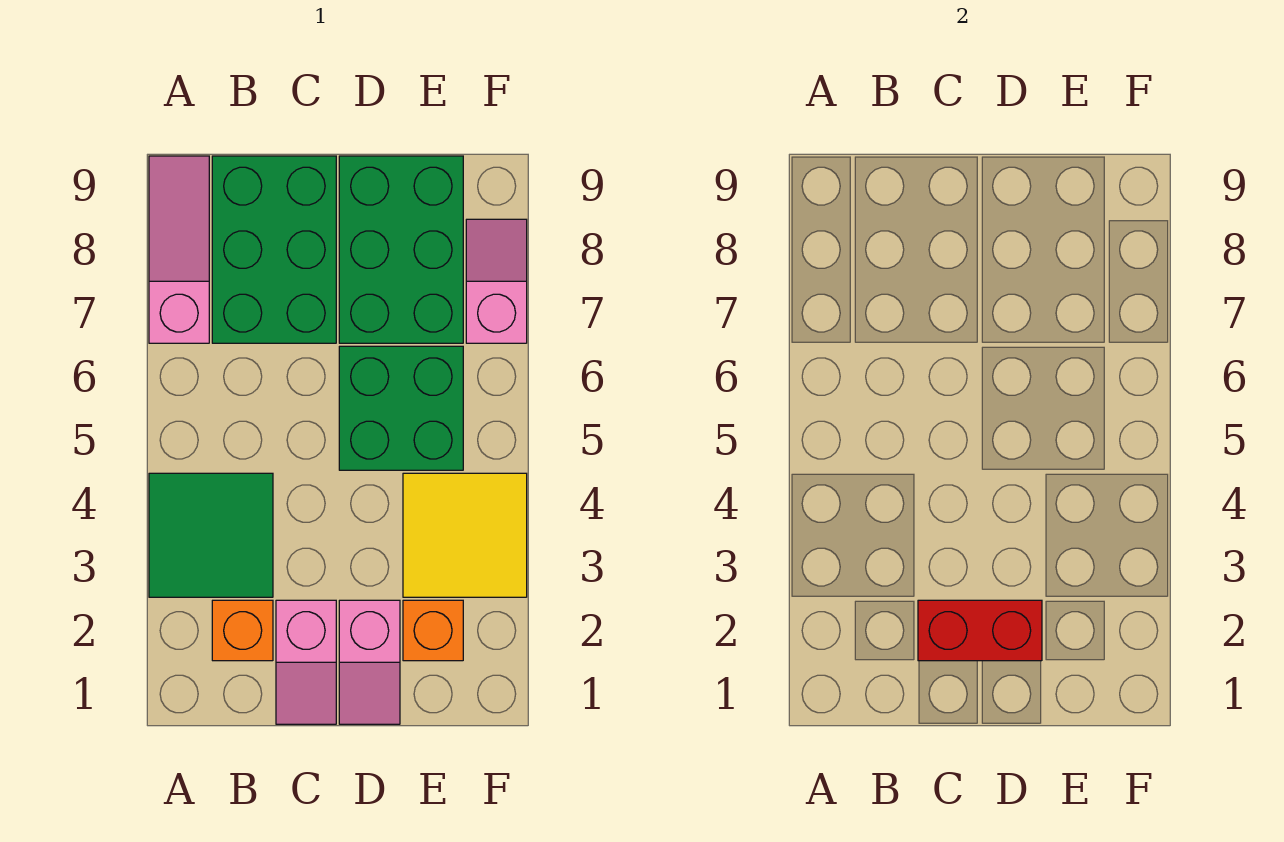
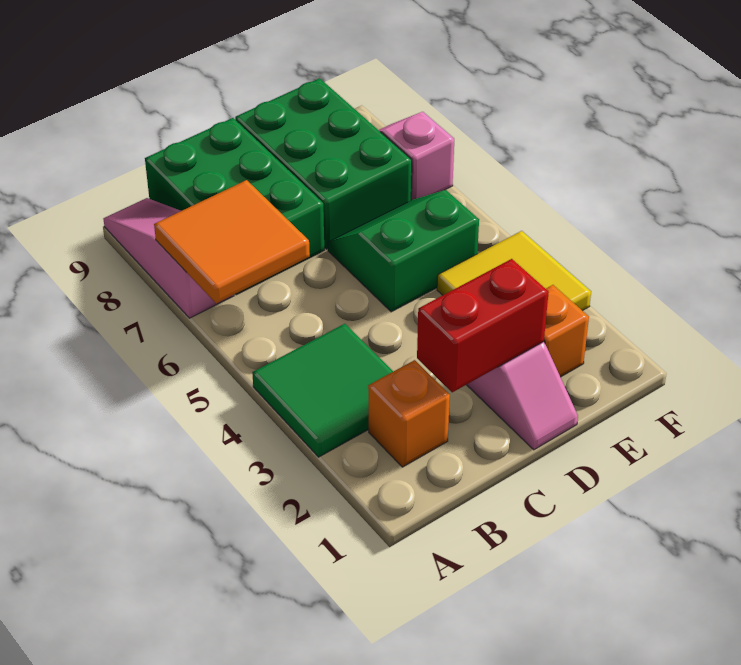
none -> orange 2x2 tile [154,180,310,303]
pink 1x2 slope [276,600,336,724] -> none
green 2x2 brick [339,346,463,470] -> green 2x2 slope [328,190,479,312]

